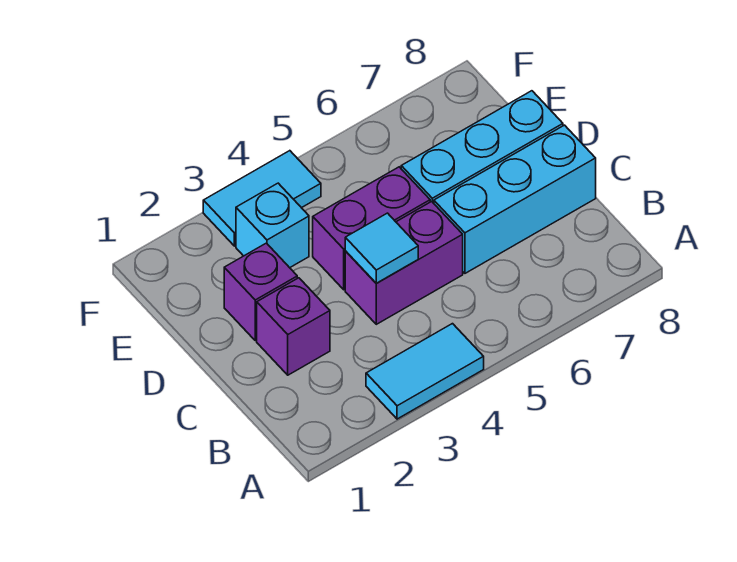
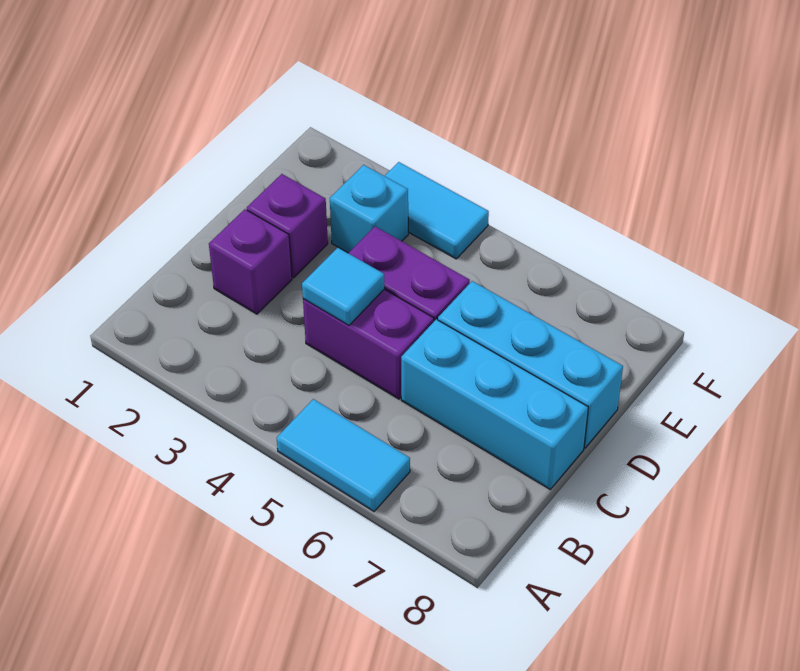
cyan 1x2 tile [366,324,484,419] -> cyan 1x2 tile moved to [277,399,410,511]

